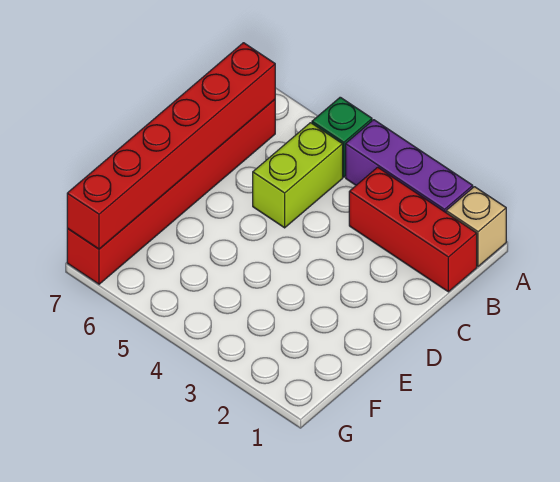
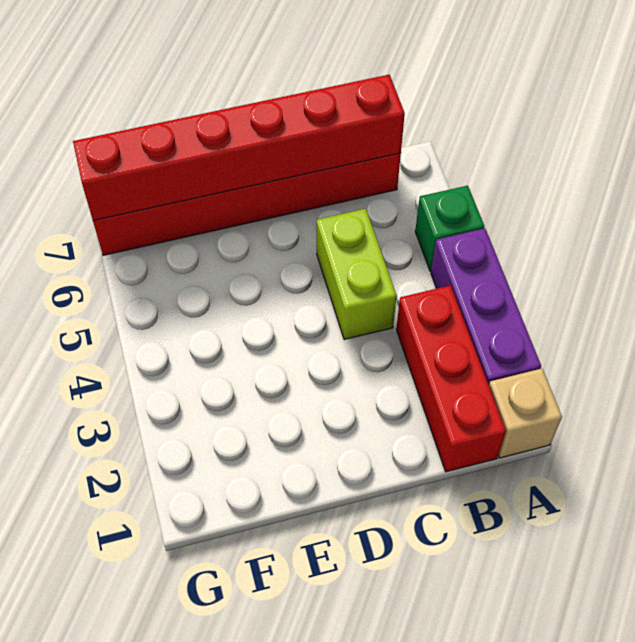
lime 1x2 brick [253,123,343,228] -> lime 1x2 brick turned to [317,209,397,340]

